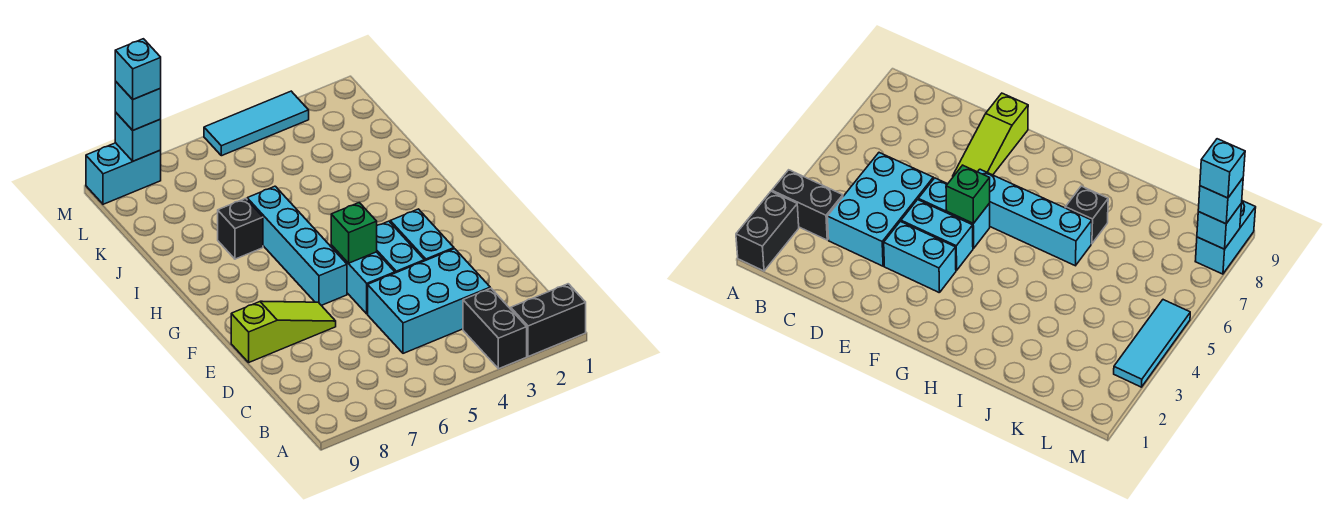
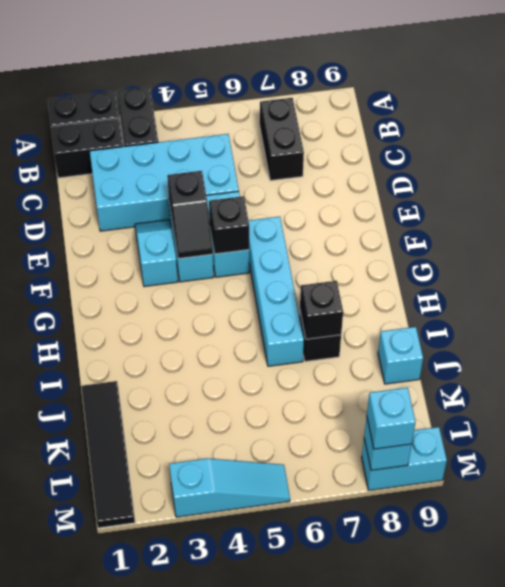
none -> black 1x2 brick [51,119,123,178]
none -> black 1x2 brick [260,98,304,181]
cyan 2x3 brick [368,249,490,353] -> cyan 2x4 brick [90,134,239,231]
cyan 1x2 brick [390,209,454,261] -> cyan 1x2 slope [135,220,178,287]
none -> black 1x2 slope [167,171,213,259]
lime 1x3 slope [231,301,336,362] -> none
green 1x1 brick [331,203,377,263] -> black 1x1 brick [209,196,249,254]
none -> black 1x1 brick [300,281,343,339]
none -> black 1x4 tile [81,381,135,528]
cyan 1x3 tile [204,91,309,156] -> cyan 1x3 slope [169,458,290,517]
cyan 1x1 brick [115,39,161,99] -> cyan 1x1 brick moved to [378,327,423,384]

